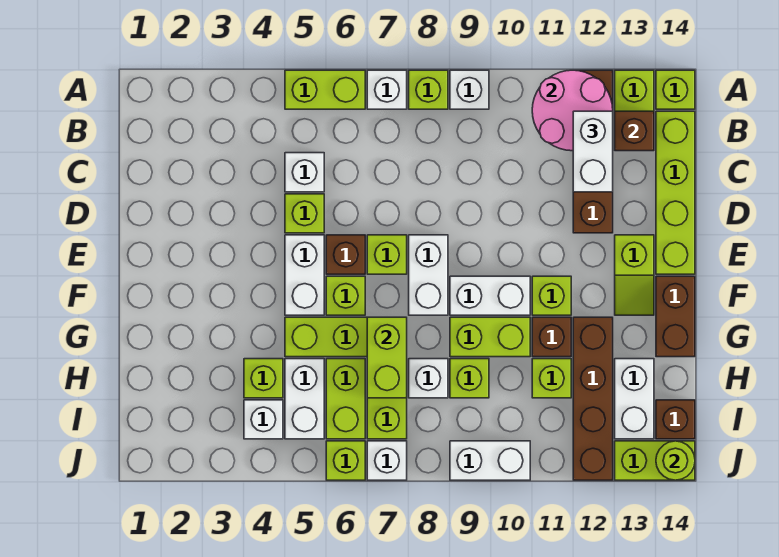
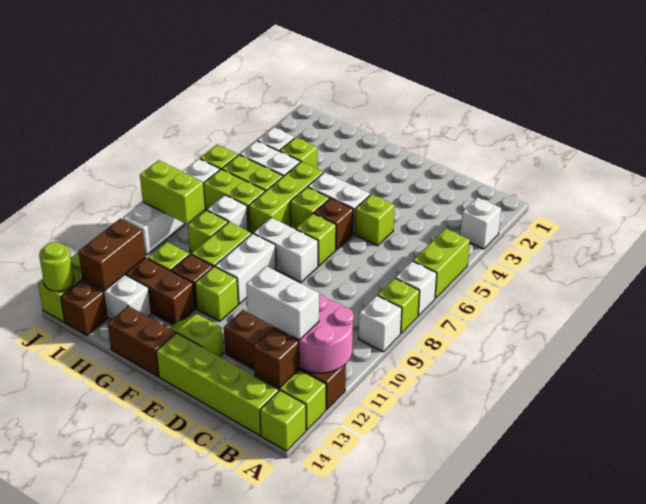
white 1x1 brick [285,153,324,192] -> white 1x1 brick moved to [460,197,501,249]
lime 1x2 brick [367,317,407,398] -> lime 1x2 brick moved to [140,160,205,224]
none -> brown 1x2 brick [78,219,146,291]

